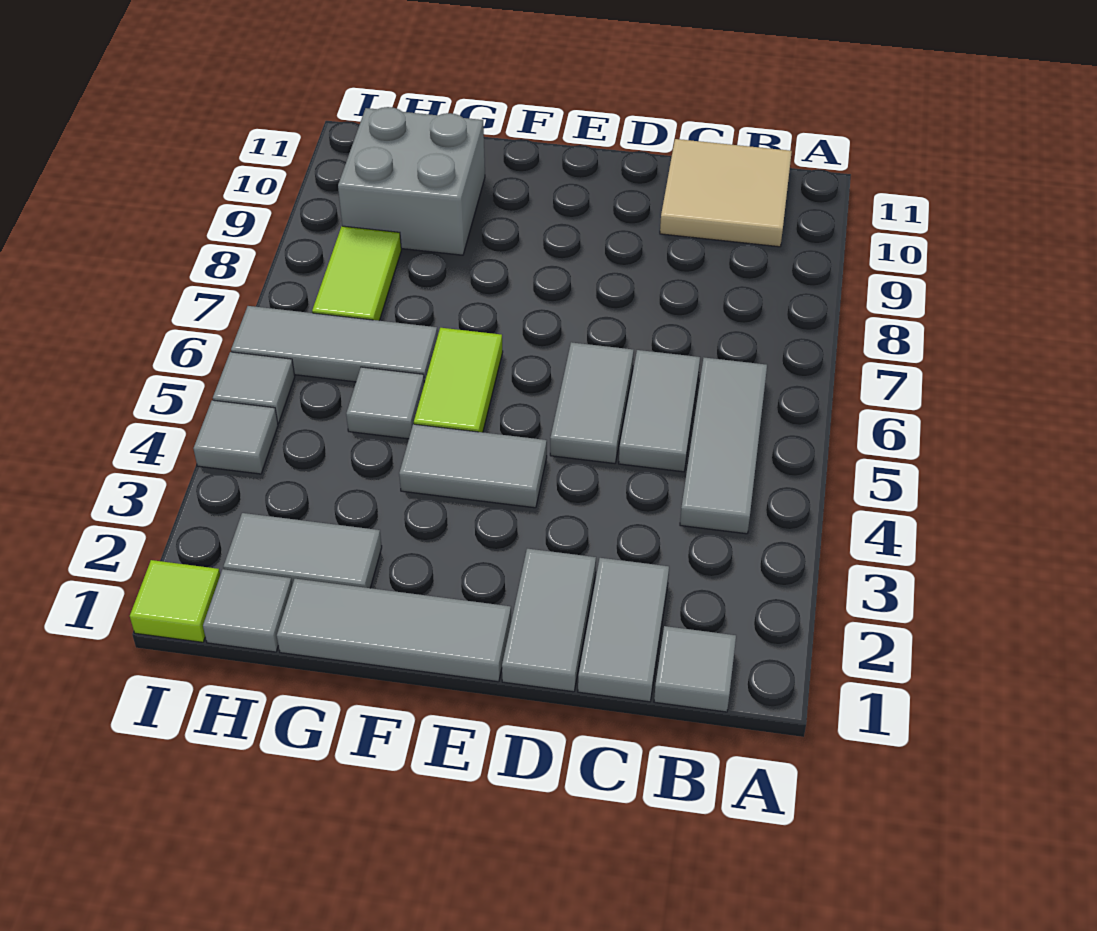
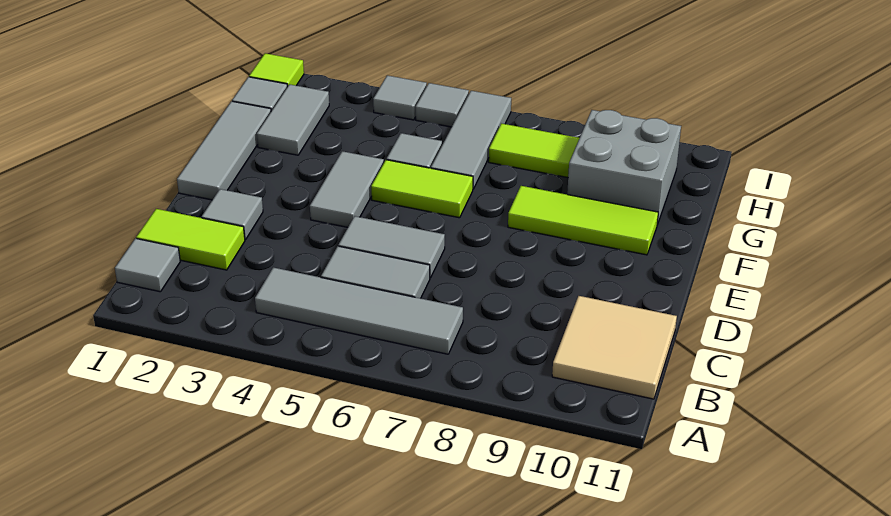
grey 1x3 tile [680,358,767,534] -> grey 1x4 tile [255,267,463,354]
grey 1x2 tile [578,558,669,702] -> lime 1x2 tile [136,209,245,270]
grey 1x2 tile [502,549,596,692] -> grey 1x1 tile [201,189,263,240]
none -> lime 1x3 tile [508,186,658,255]

